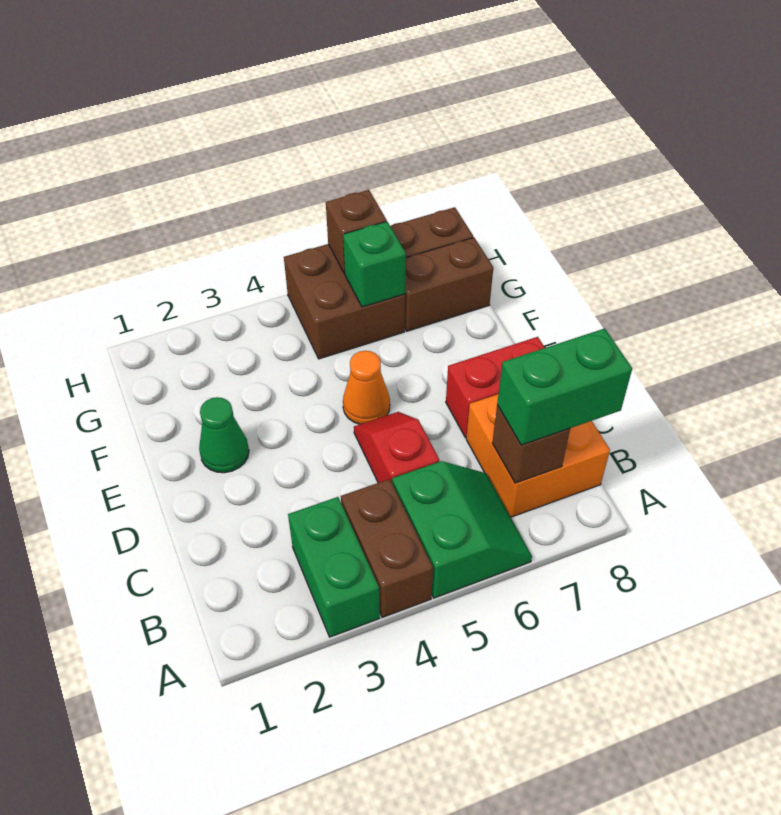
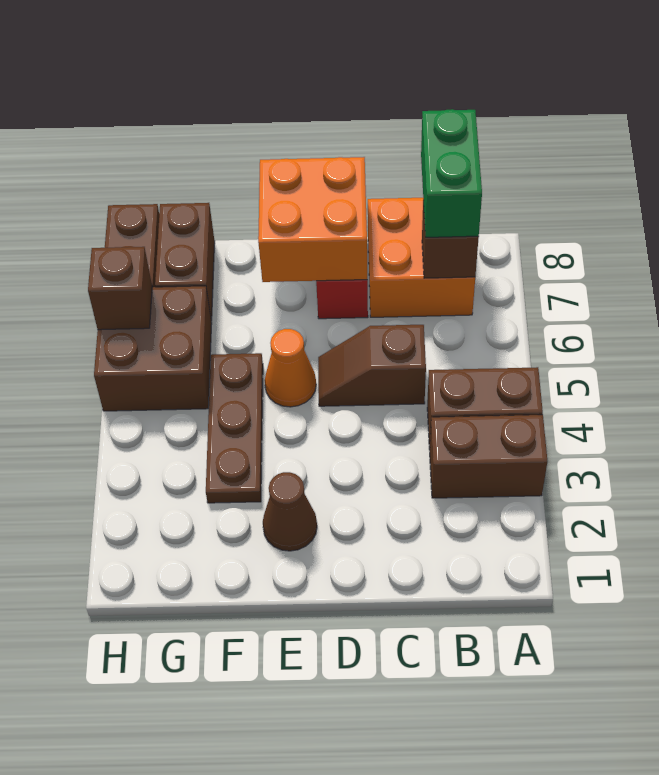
green 1x2 brick [288,497,380,637] -> brown 1x2 brick [430,415,547,498]
green 2x2 slope [392,461,532,598] -> none
red 1x2 slope [354,412,439,483] -> brown 1x2 slope [318,325,426,406]
none -> orange 2x2 brick [258,157,367,282]
green 1x1 cone [199,397,249,473] -> brown 1x1 cone [263,472,317,551]
none -> brown 1x3 plate [206,353,263,503]
green 1x1 brick [343,222,406,307] -> none

